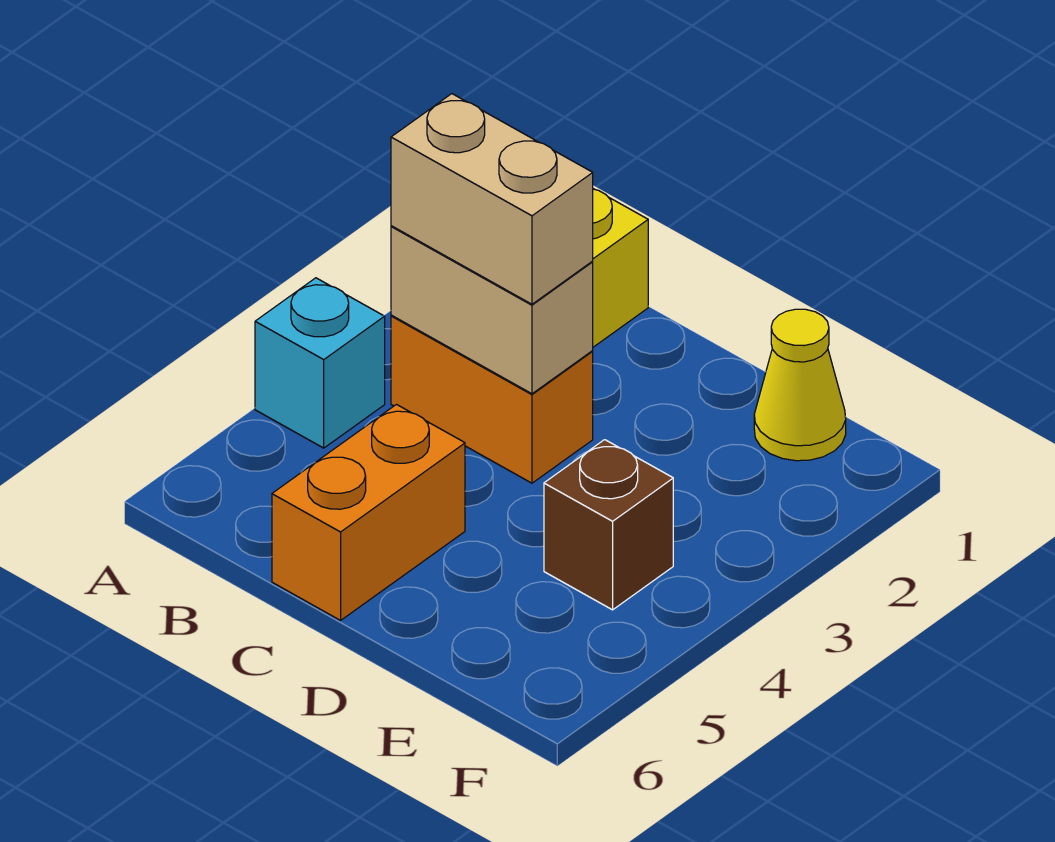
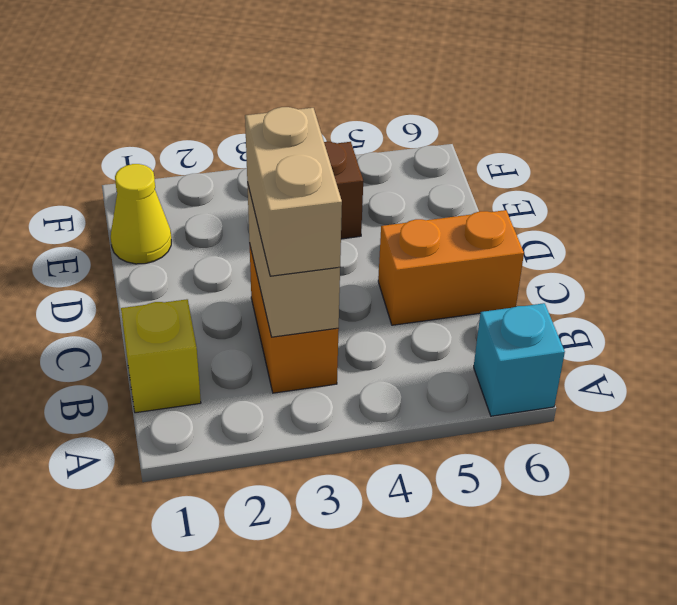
cyan 1x1 brick [255,278,385,448] -> cyan 1x1 brick moved to [474,303,565,416]

